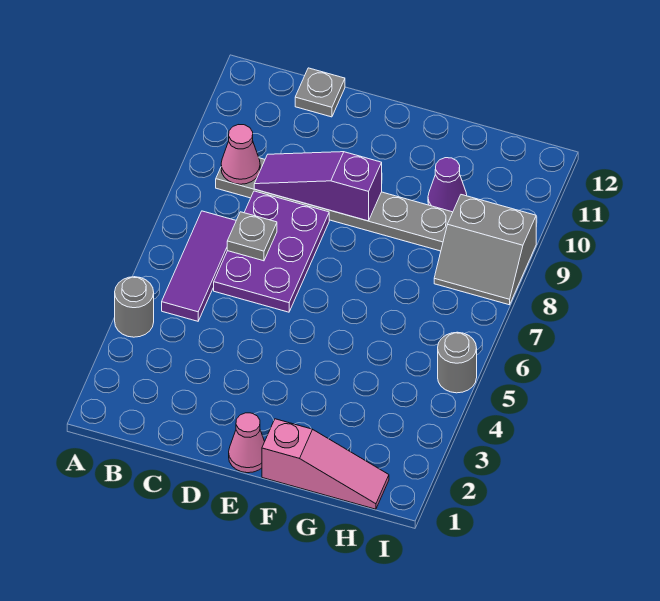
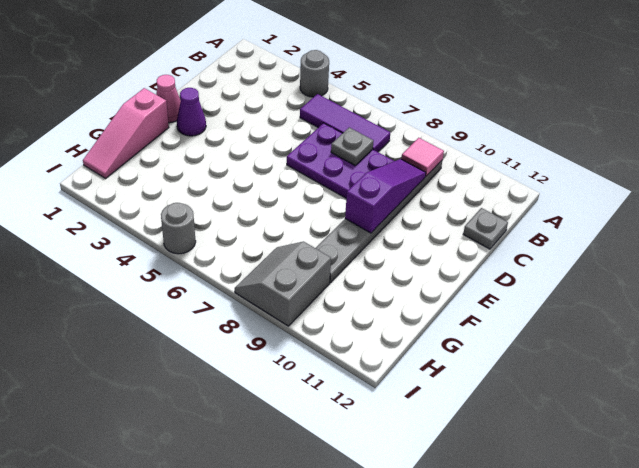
pink 1x1 cone [221,125,260,184] -> pink 1x1 tile [401,138,444,176]
purple 1x1 cone [428,158,467,212] -> purple 1x1 cone moved to [177,88,206,136]

